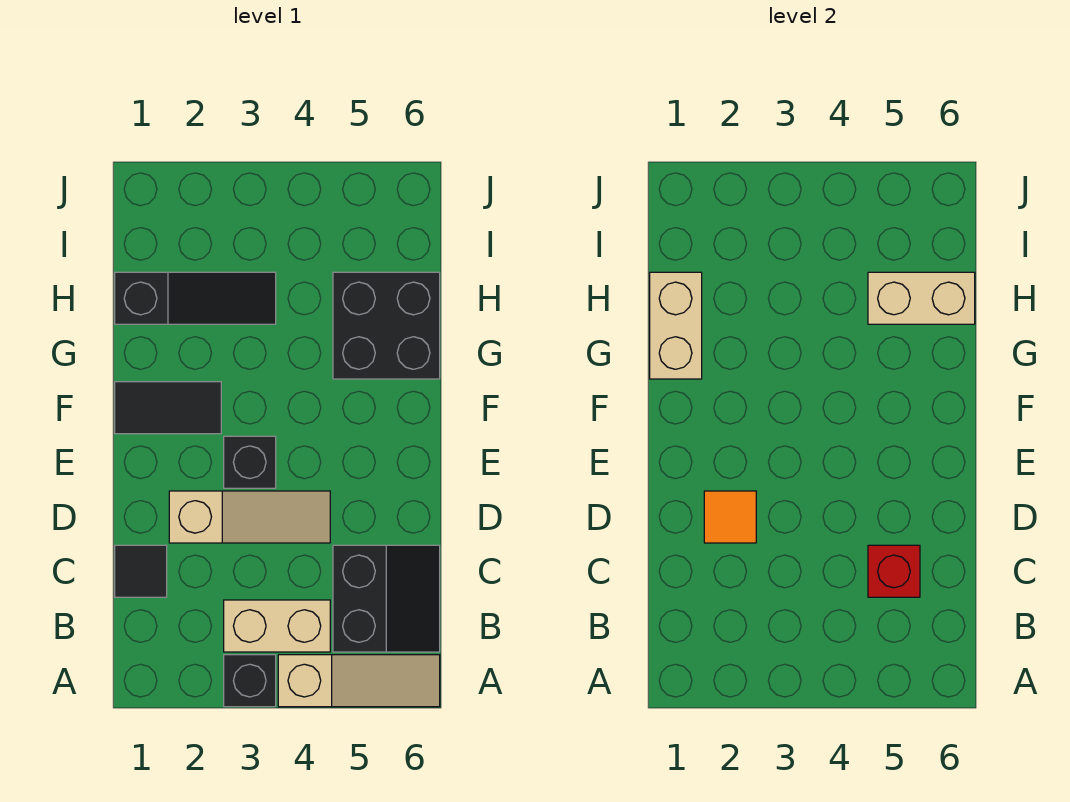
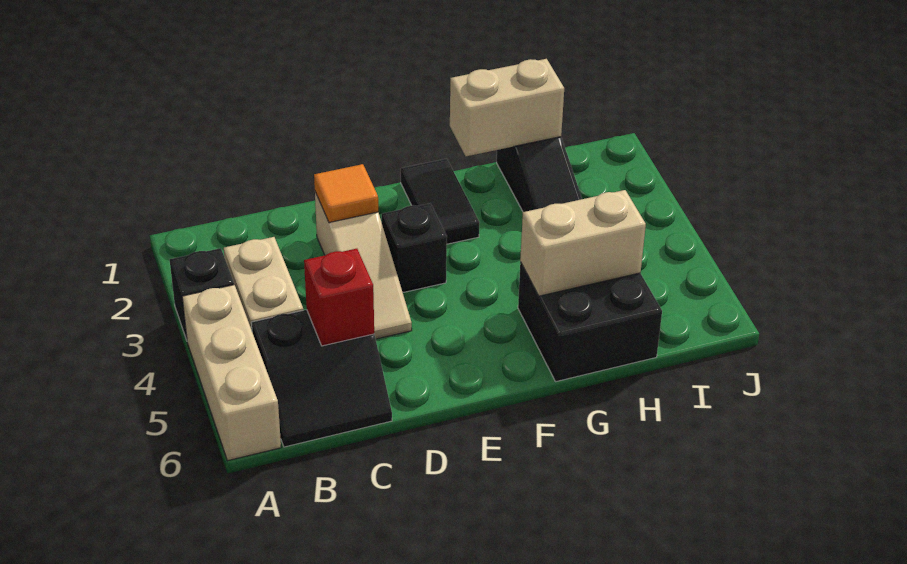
tan 1x3 slope [278,655,440,707] -> tan 1x3 brick [182,285,281,461]
black 1x1 tile [115,545,167,597] -> none
tan 1x2 brick [868,272,975,324] -> tan 1x2 brick turned to [520,190,646,296]

